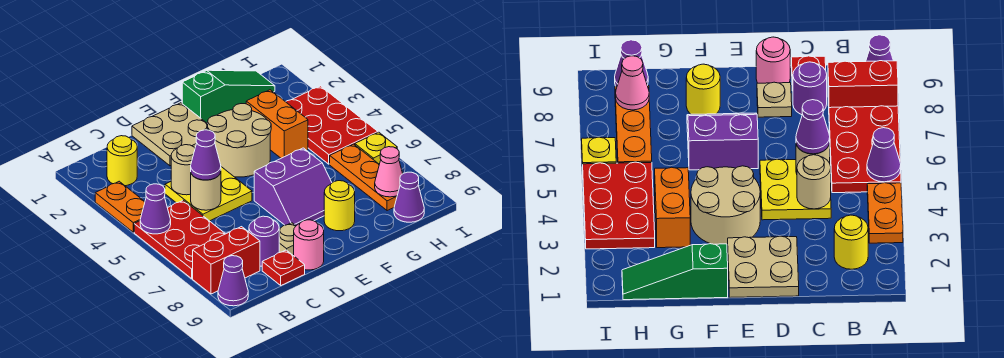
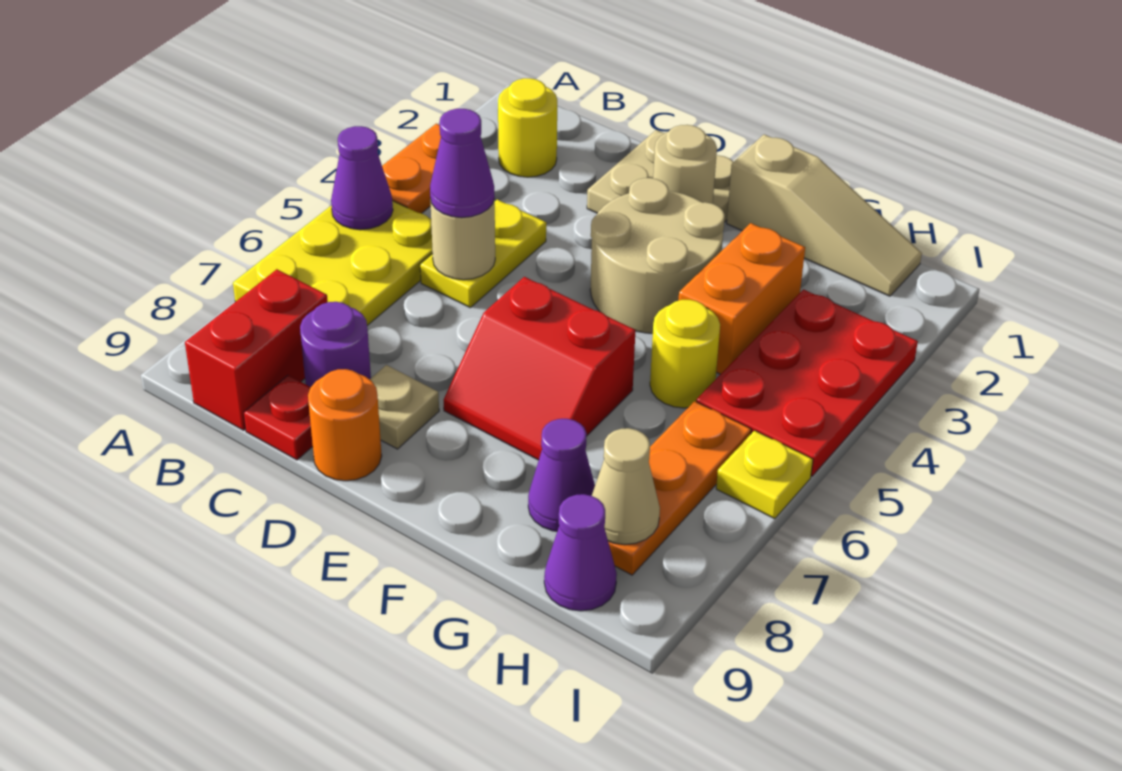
red 2x3 plate [134,200,225,278] -> yellow 2x3 plate [233,201,433,326]
red 1x2 brick [193,227,260,294] -> red 1x2 brick turned to [185,269,328,430]
purple 1x1 cone [218,256,248,306] -> purple 1x1 cone moved to [528,419,595,531]
yellow 2x2 plate [165,167,252,221] -> yellow 1x2 plate [420,200,546,308]
tan 1x1 round brick [171,145,195,195] -> tan 1x1 round brick moved to [653,125,717,204]
pink 1x1 round brick [294,220,324,270] -> orange 1x1 round brick [308,369,382,481]
purple 2x2 slope [254,148,332,226] -> red 2x2 slope [444,277,635,460]
green 1x3 slope [182,70,275,123] -> tan 1x3 slope [727,134,922,296]
yellow 1x1 round brick [324,181,355,231] -> yellow 1x1 round brick moved to [650,300,720,408]
pink 1x1 cone [375,147,403,197] -> tan 1x1 cone [592,428,660,545]

